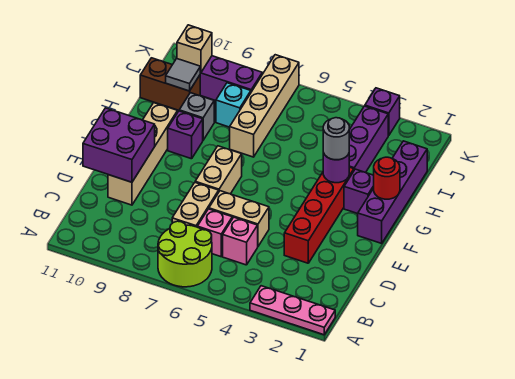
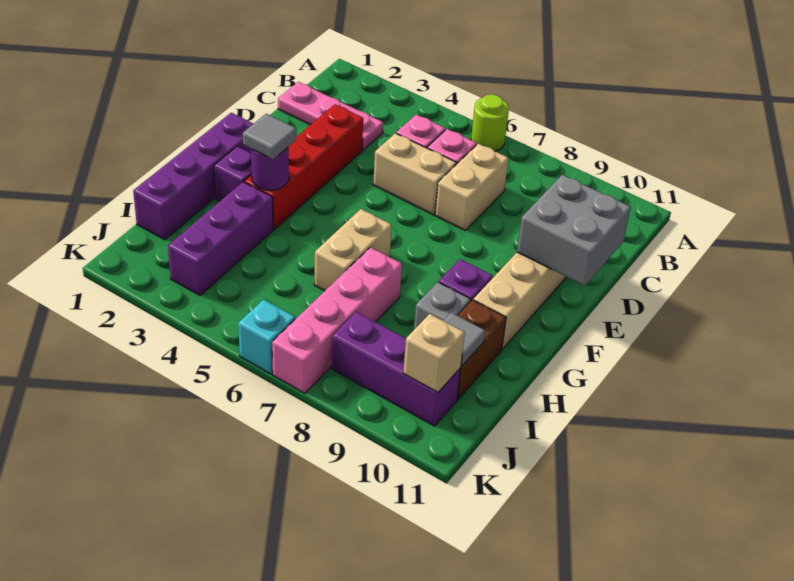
pink 1x3 plate [250,286,335,335] -> pink 1x3 plate moved to [278,82,383,150]
lime 2x2 round brick [158,221,212,287] -> lime 1x1 round brick [471,94,509,151]
purple 2x2 brick [83,108,155,182] -> grey 2x2 brick [517,175,631,286]
tan 1x2 brick [195,146,242,194] -> tan 1x2 brick moved to [314,209,392,291]
red 1x1 round brick [374,157,400,199] -> none
grey 1x1 round brick [323,118,349,160] -> grey 1x1 tile [243,114,296,159]
tan 1x4 brick [230,55,299,157] -> pink 1x4 brick [272,247,402,393]
cyan 1x1 brick [216,83,251,127] -> cyan 1x1 brick moved to [238,300,295,374]
brown 1x2 brick [140,58,200,110] -> brown 1x2 brick turned to [457,300,506,400]
purple 1x1 brick [365,88,400,136] -> none

